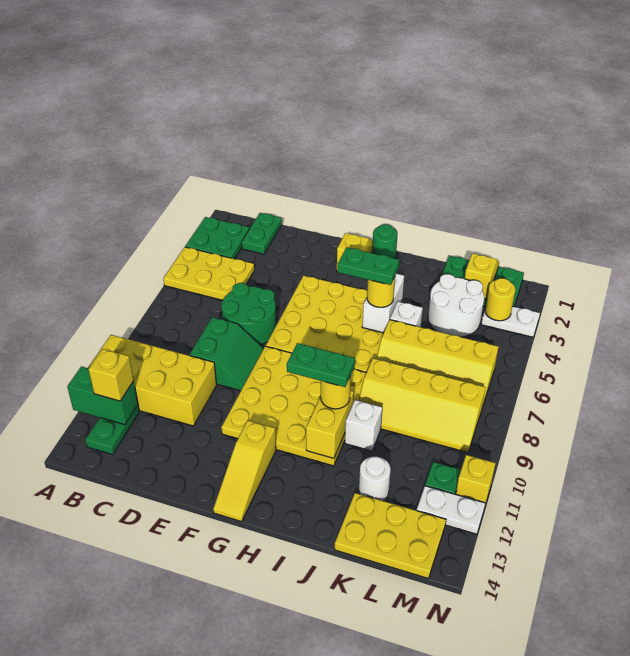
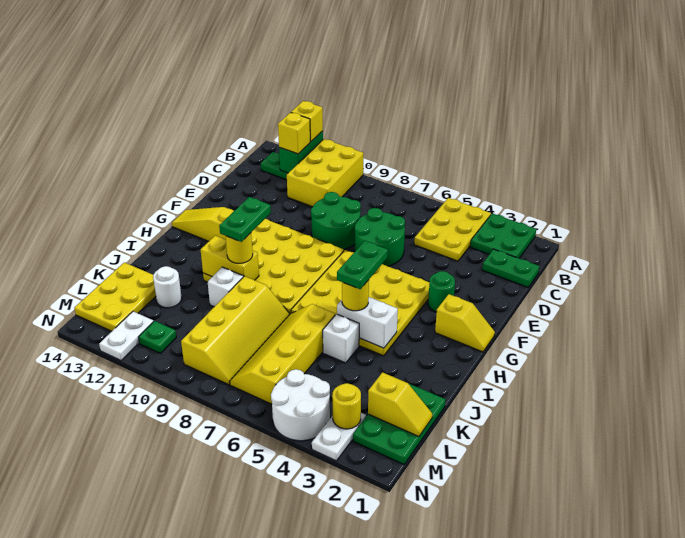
yellow 2x4 brick [88,335,217,426] -> yellow 2x3 brick [287,139,363,207]
green 2x2 slope [190,317,263,391] -> green 2x2 round brick [311,192,361,249]
green 1x1 round brick [372,224,397,258] -> green 1x1 round brick moved to [428,271,455,312]
yellow 2x4 slope [359,358,486,453] -> yellow 2x4 slope turned to [181,276,289,385]
white 2x2 round brick [428,274,484,337] -> white 2x2 round brick moved to [271,369,330,441]
yellow 1x1 brick [456,455,496,505] -> yellow 1x1 brick moved to [291,101,323,142]

